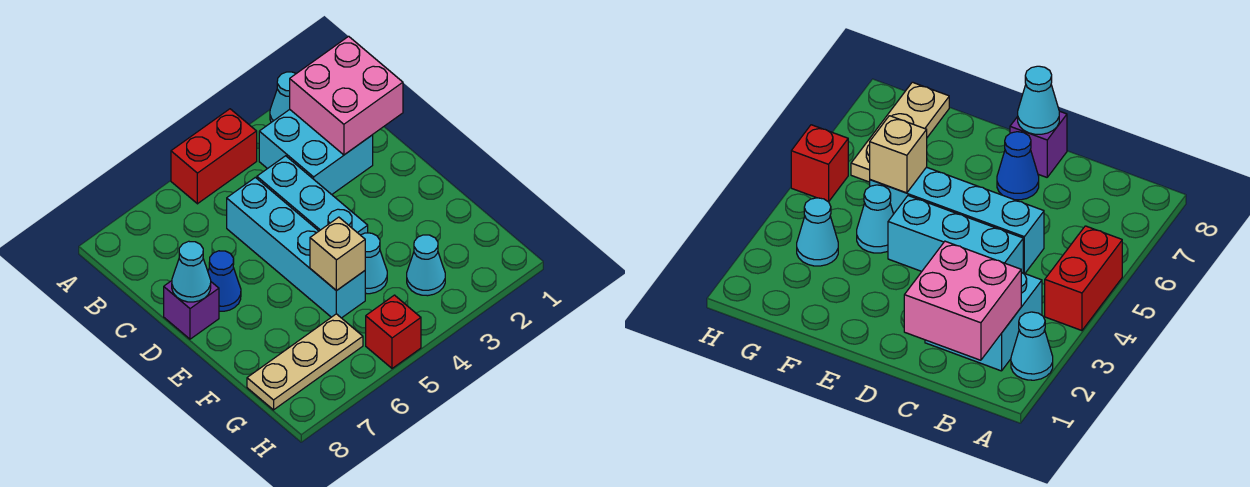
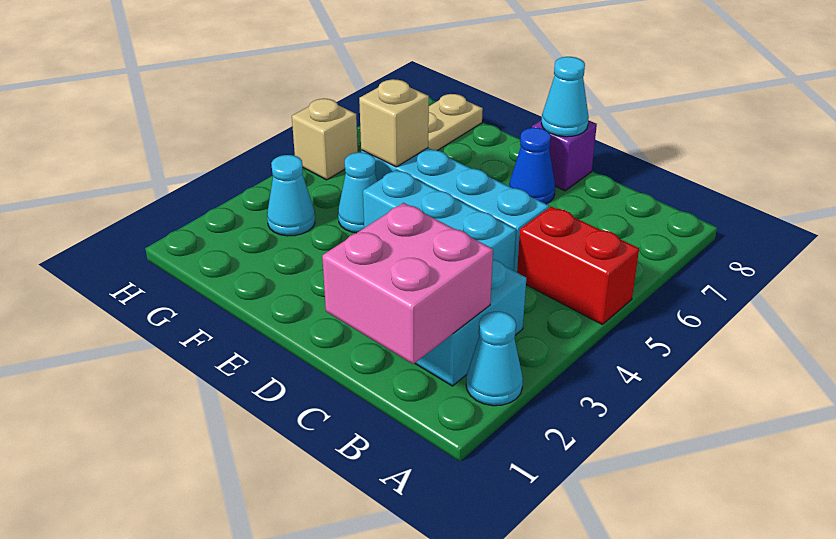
red 1x2 brick [171,109,257,204] -> red 1x2 brick turned to [517,207,639,324]
red 1x1 brick [366,295,421,368] -> tan 1x1 brick [292,99,358,180]

